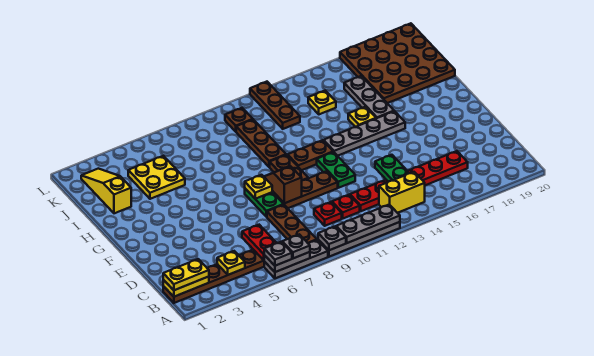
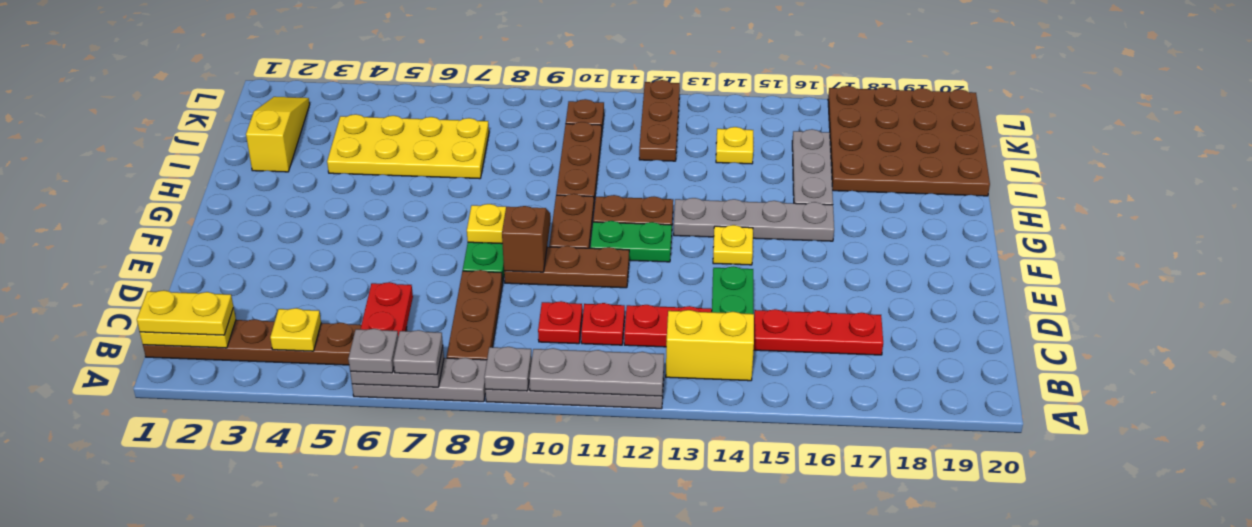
green 1x2 plate [317,152,355,188] -> green 1x2 plate turned to [590,221,672,262]
yellow 1x1 plate [348,107,376,127] -> yellow 1x1 plate moved to [713,225,753,265]
yellow 2x2 plate [128,156,185,199] -> yellow 2x4 plate [327,114,489,179]

